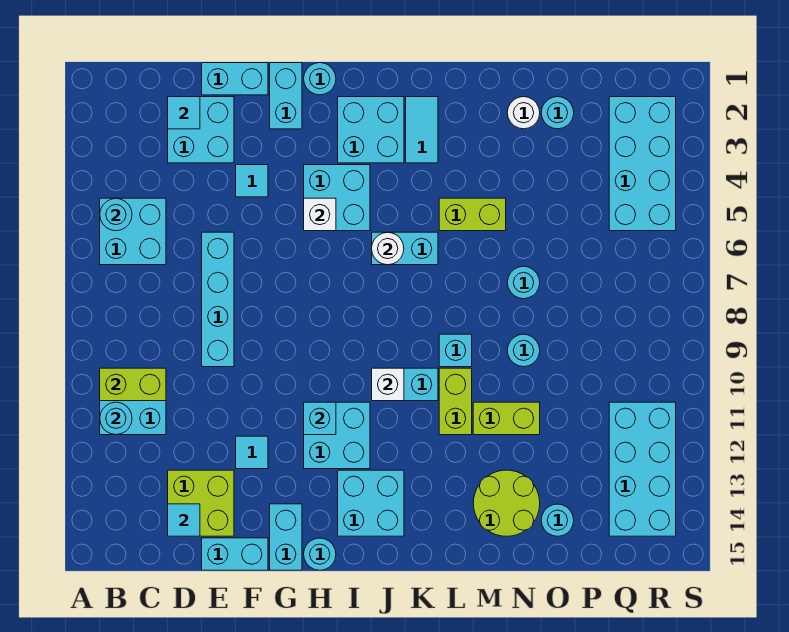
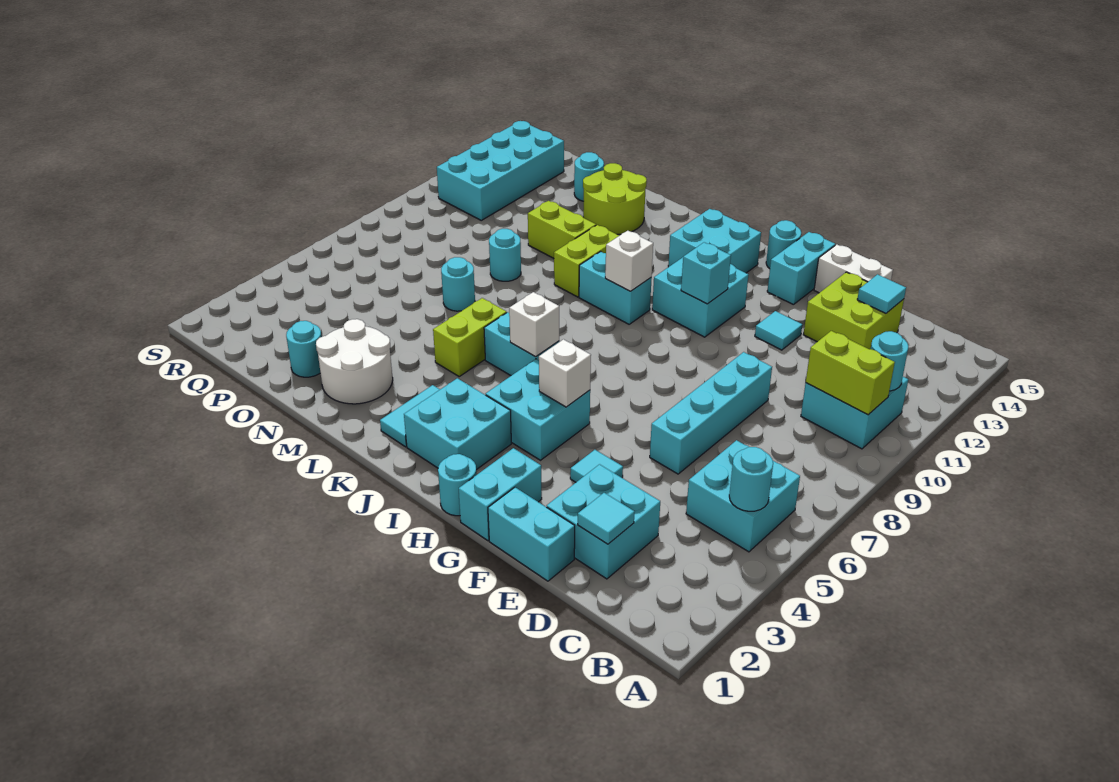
cyan 1x2 brick [202,538,268,570] -> white 1x2 brick [814,245,893,293]
white 1x1 round brick [372,232,404,265] -> white 1x1 brick [509,292,559,357]
lime 1x2 brick [439,198,506,231] -> lime 1x2 brick turned to [433,298,507,376]
cyan 1x1 brick [439,334,472,367] -> none
white 1x1 round brick [507,97,540,129] -> white 2x2 round brick [316,319,393,404]
cyan 2x4 brick [609,97,676,231] -> none

